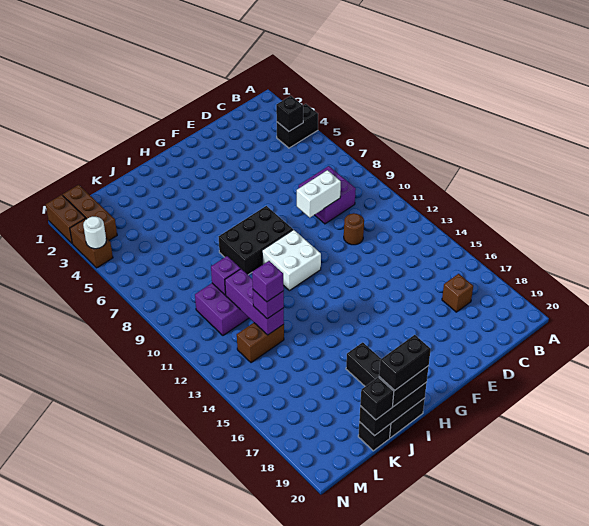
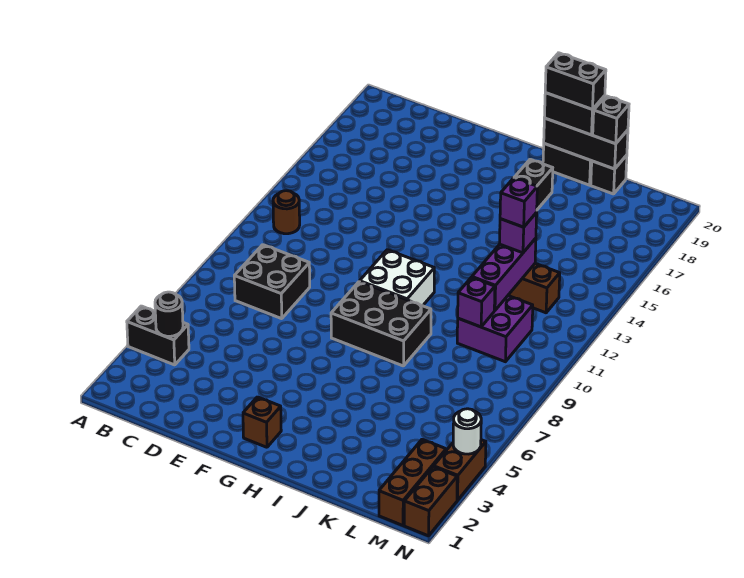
black 1x1 brick [276,96,303,131] -> black 1x1 round brick [155,292,183,336]
purple 2x2 brick [299,166,356,224] -> black 2x2 brick [234,245,310,319]
brown 1x1 brick [442,274,473,312] -> brown 1x1 brick moved to [243,397,281,447]
white 1x2 brick [297,170,341,218] -> none
brown 1x1 round brick [344,213,364,245] -> brown 1x1 round brick moved to [273,191,300,234]

